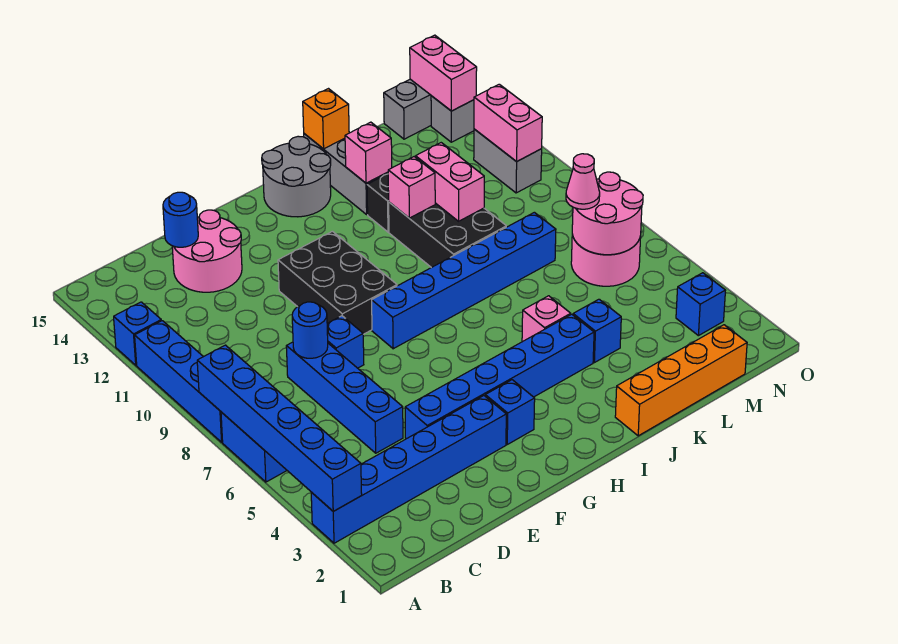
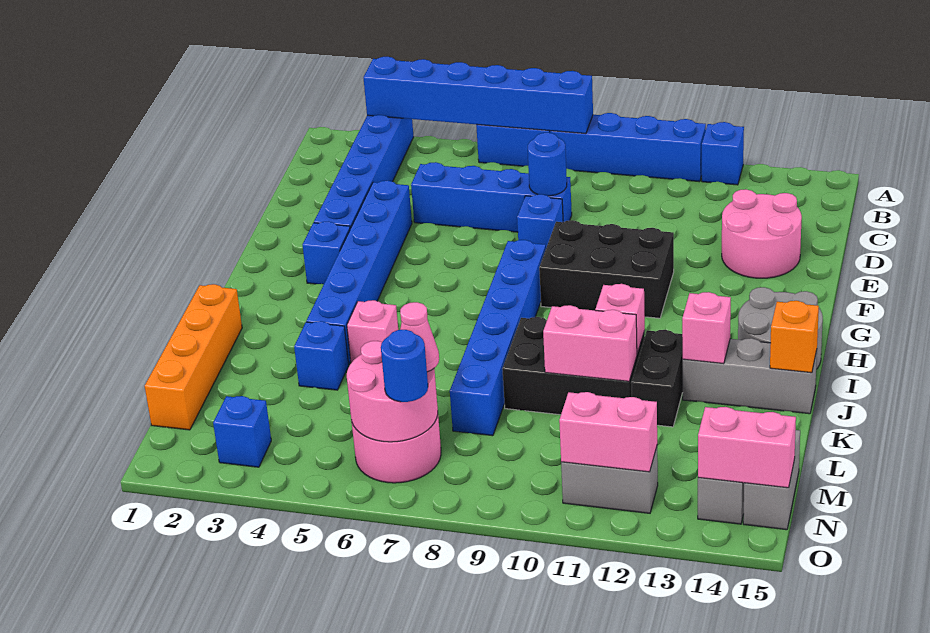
blue 1x1 round brick [163,192,198,247] -> blue 1x1 round brick moved to [381,330,428,402]

